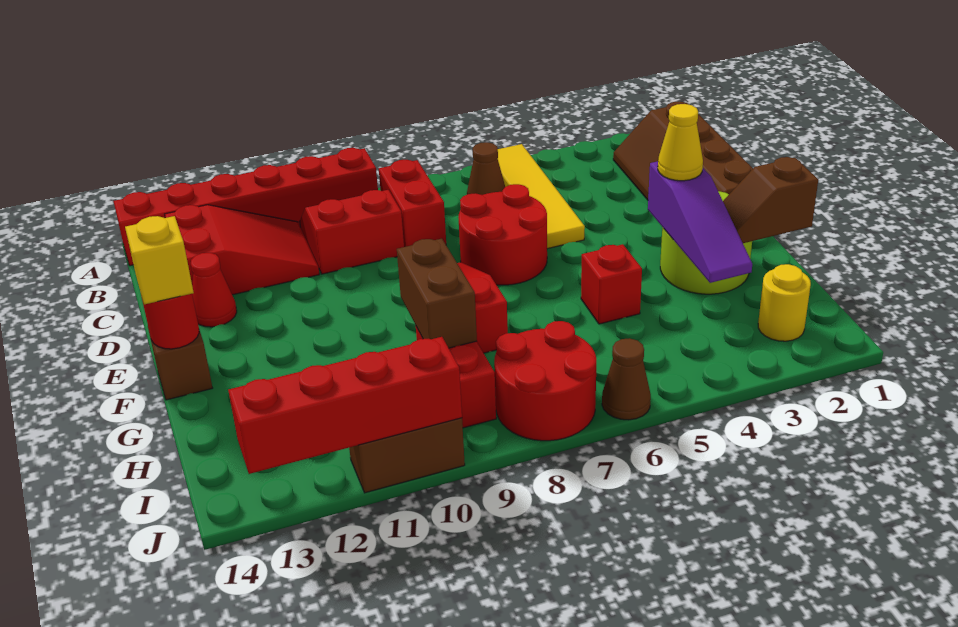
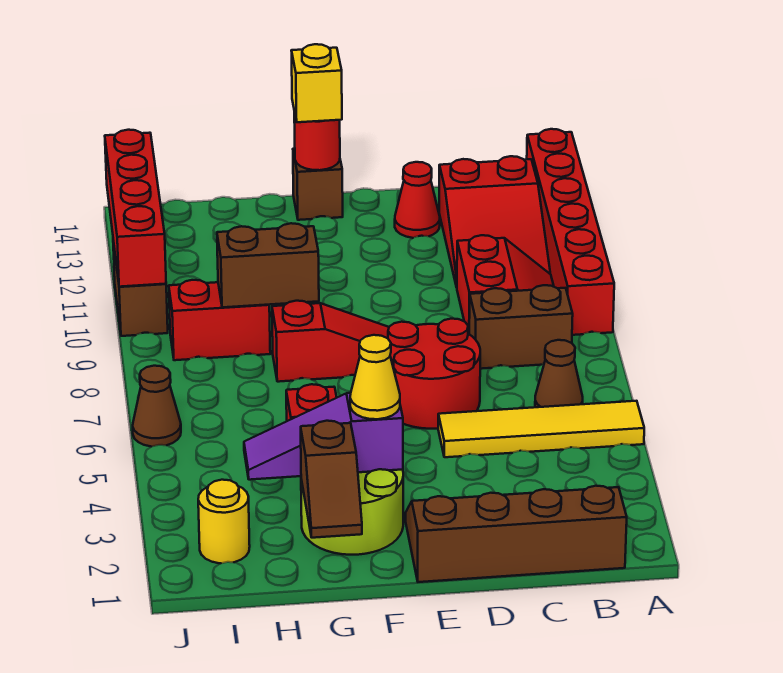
red 1x2 brick [379,160,446,247] -> brown 1x2 brick [469,285,573,369]
brown 1x2 slope [723,157,818,243] -> brown 1x2 slope turned to [301,421,362,538]
red 2x2 round brick [494,321,596,441] -> none

